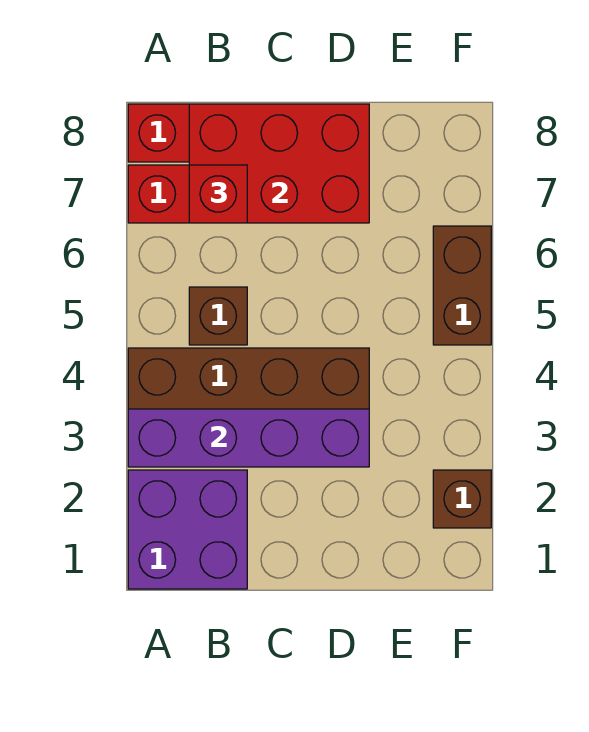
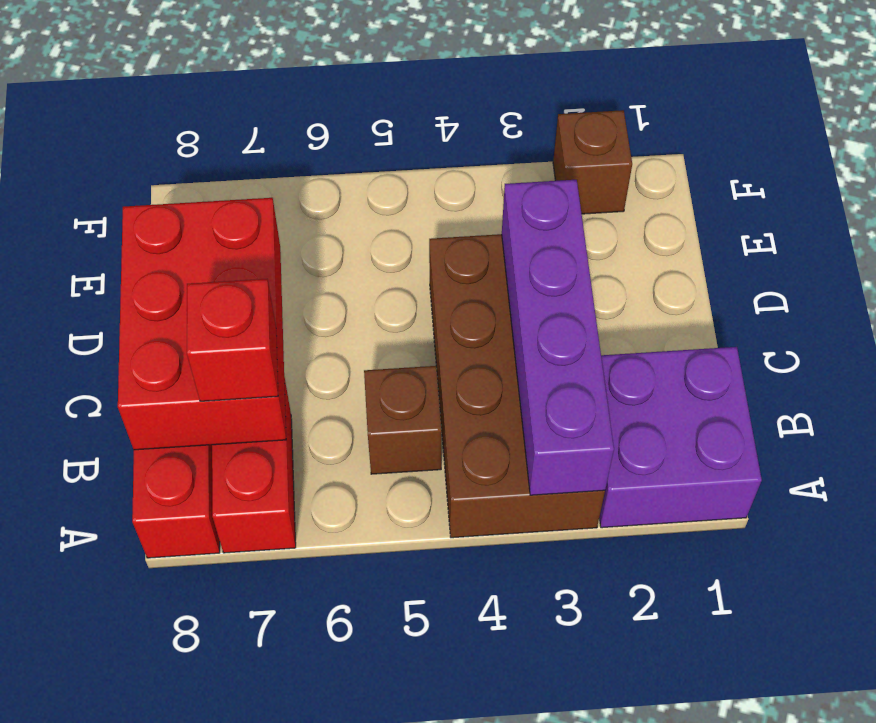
brown 1x2 brick [433,226,491,345] -> none

